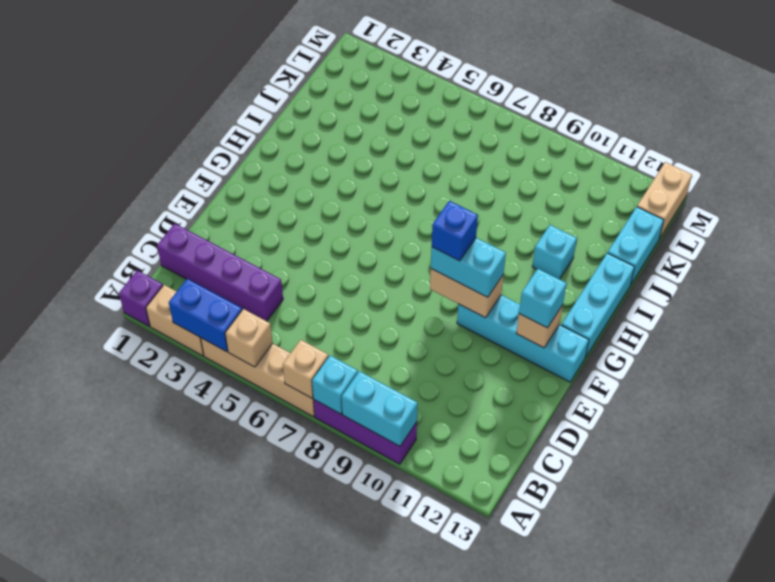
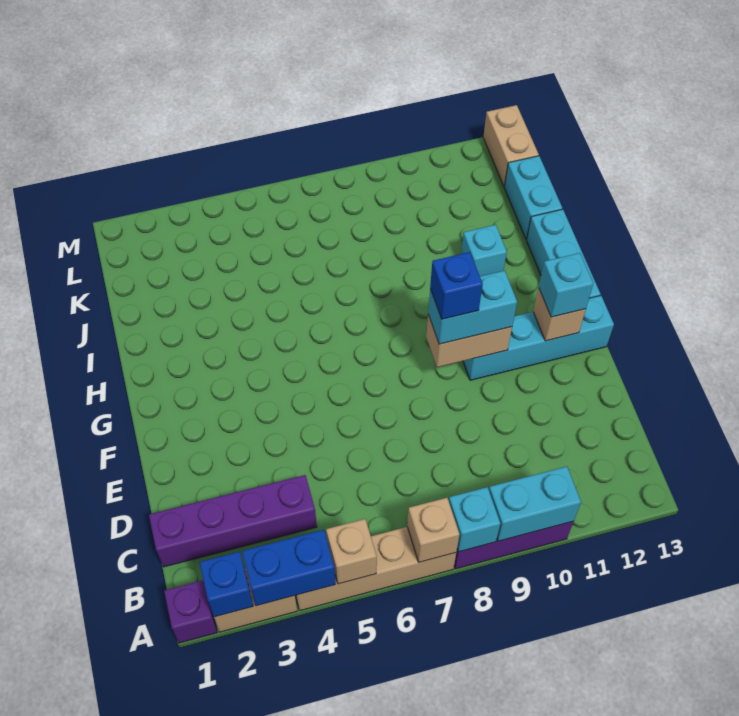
none -> blue 1x1 brick [199,552,253,617]

